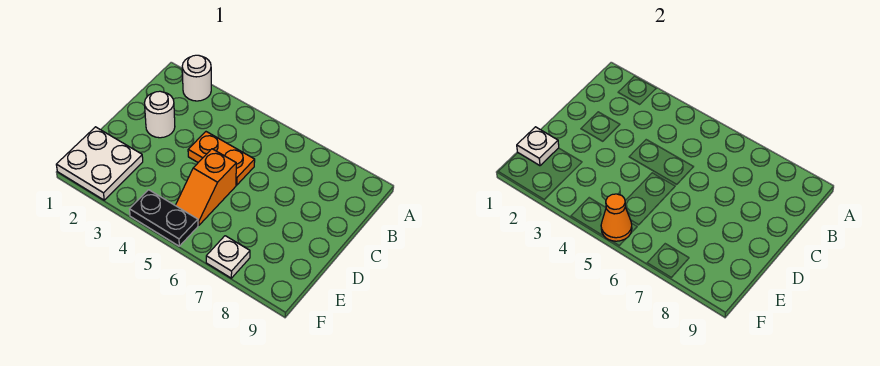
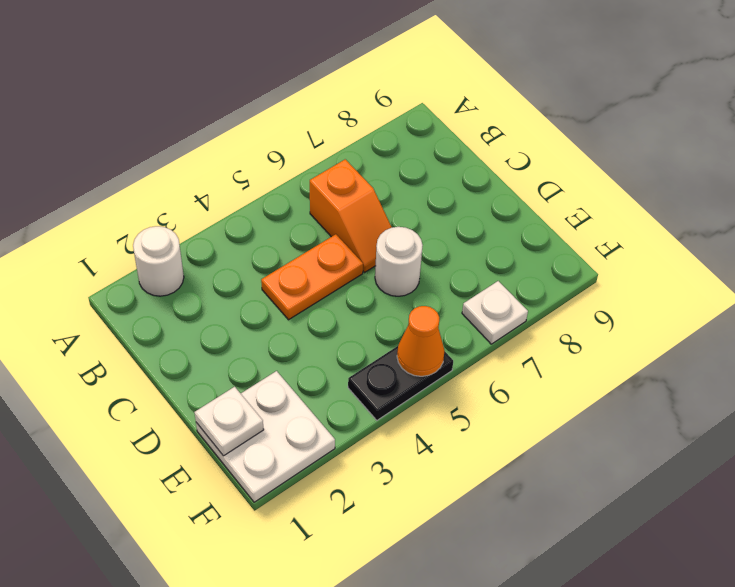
white 1x1 round brick [144,91,175,138] -> white 1x1 round brick moved to [375,227,423,296]
orange 1x2 slope [175,149,236,225] -> orange 1x2 slope moved to [310,159,392,272]

